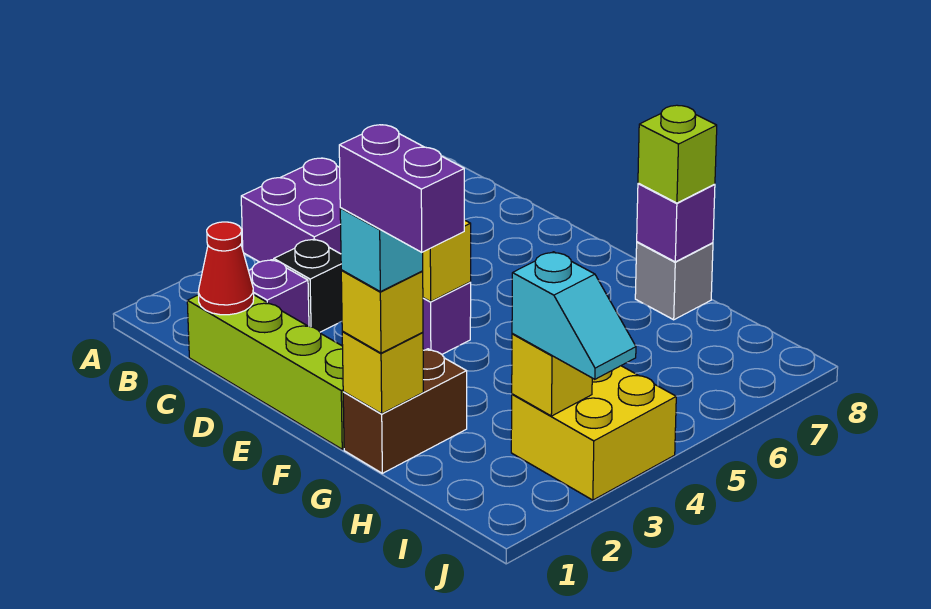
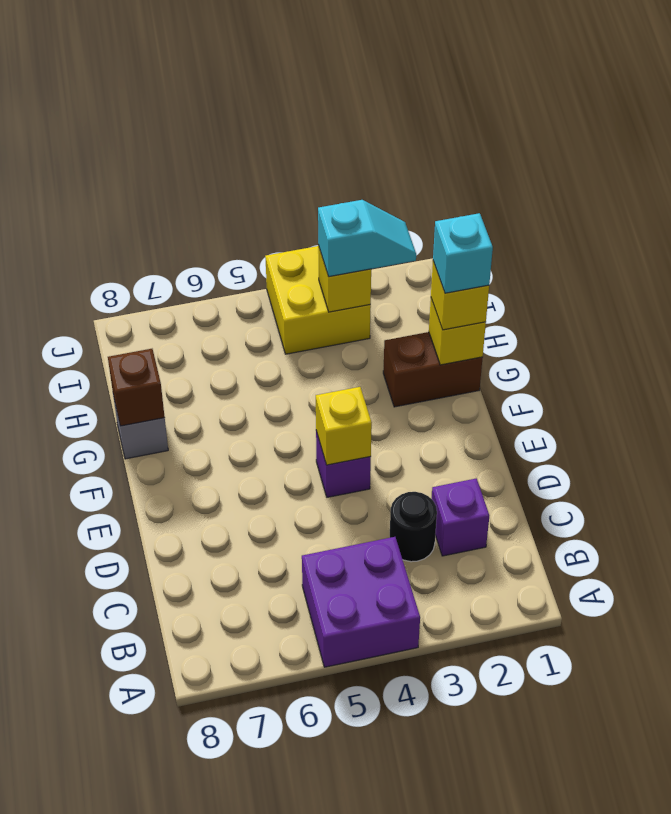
lime 1x4 brick [187,295,344,449] -> none
red 1x1 cone [198,222,254,315] -> none
black 1x1 brick [274,239,342,332] -> black 1x1 round brick [390,492,437,562]
purple 1x2 brick [339,125,464,252] -> none
purple 1x1 brick [637,183,715,262] -> brown 1x1 brick [108,349,165,426]
lime 1x1 brick [638,105,717,203] -> none
cyan 1x2 slope [512,252,636,379] -> cyan 1x2 slope turned to [318,200,416,277]

